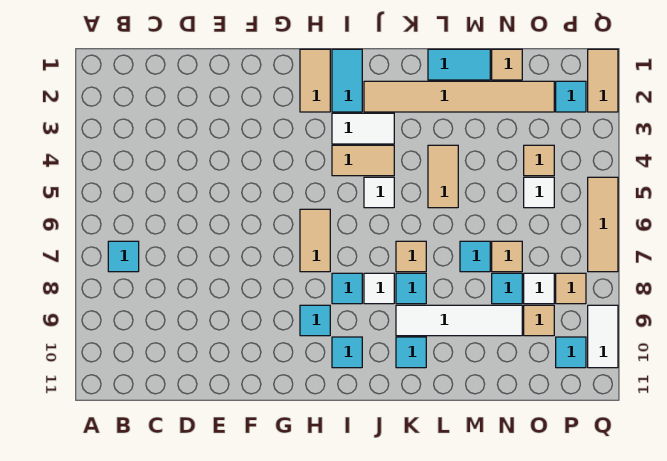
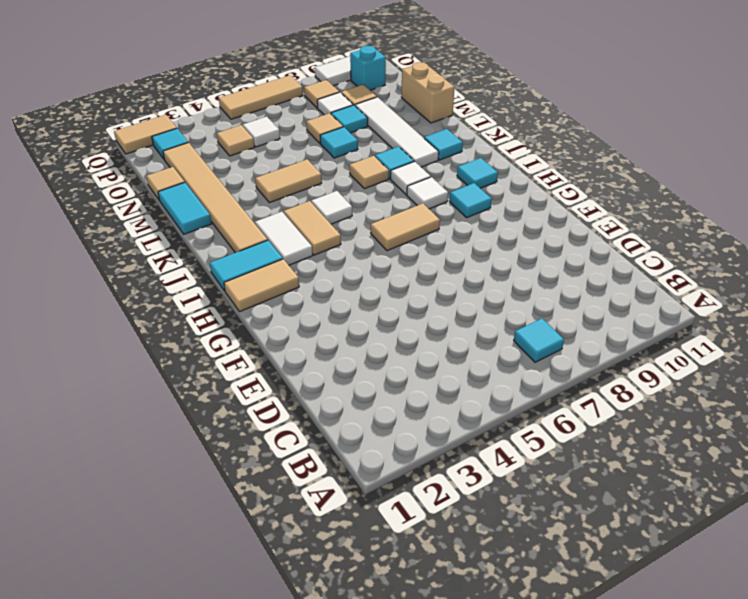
cyan 1x1 tile [332,273,362,304] -> white 1x1 tile [407,177,448,209]
none -> tan 1x2 brick [401,62,454,123]
cyan 1x1 tile [556,337,586,368] -> cyan 1x1 brick [350,46,386,90]

